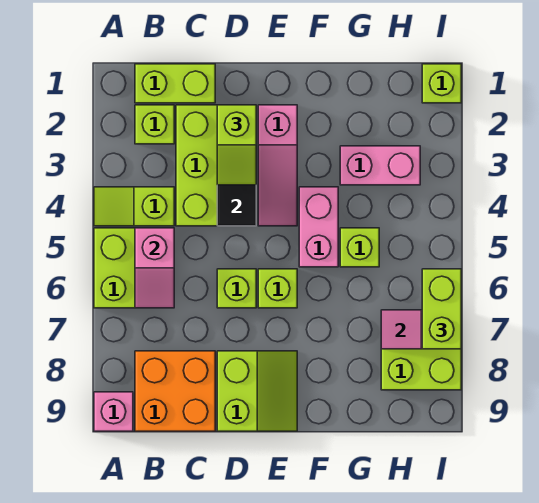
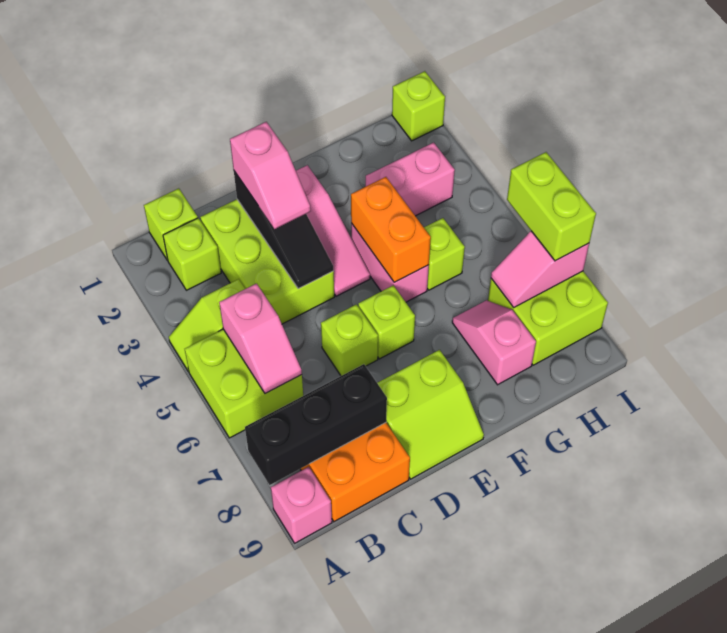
none -> black 1x3 brick [245,364,387,485]
lime 1x2 brick [135,64,215,103] -> lime 1x1 brick [144,188,198,260]
lime 1x2 slope [217,105,256,185] -> pink 1x2 slope [230,122,311,229]
lime 2x2 slope [217,351,297,431] -> lime 2x2 slope turned to [377,350,484,479]
none -> orange 1x2 brick [351,177,431,282]
none -> pink 1x2 slope [452,300,536,385]

